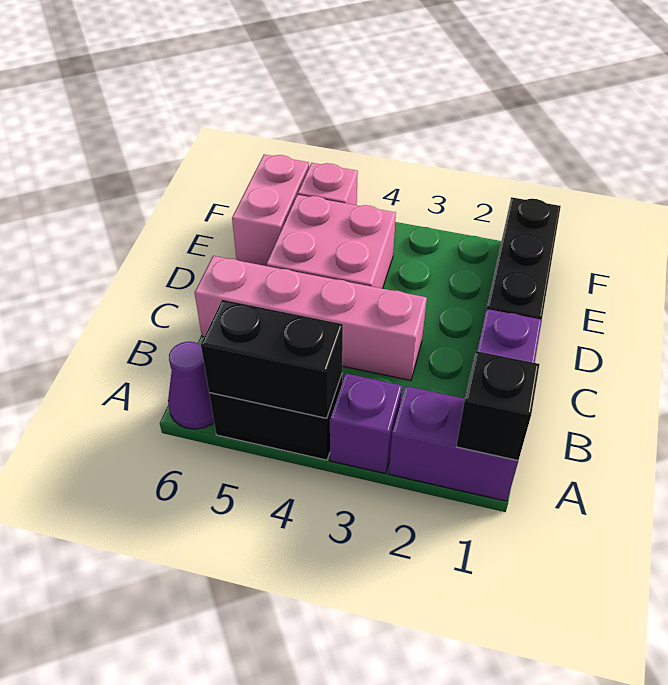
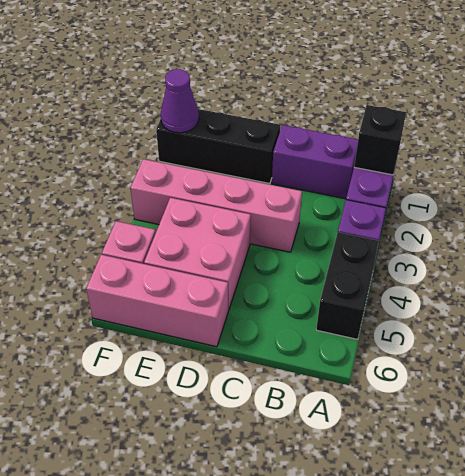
black 1x2 brick [201,300,343,418] -> none
purple 1x1 cone [168,342,214,429] -> purple 1x1 cone moved to [161,69,199,133]
pink 1x4 brick [195,256,427,381] -> pink 1x4 brick turned to [130,159,302,252]
pink 1x2 brick [232,155,309,266] -> pink 1x3 brick [86,255,229,347]

